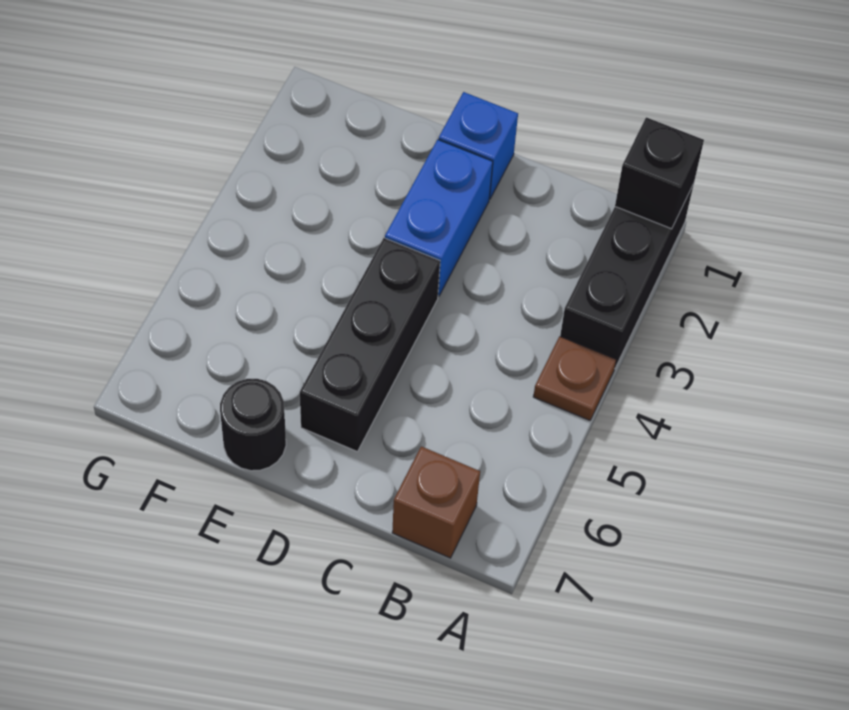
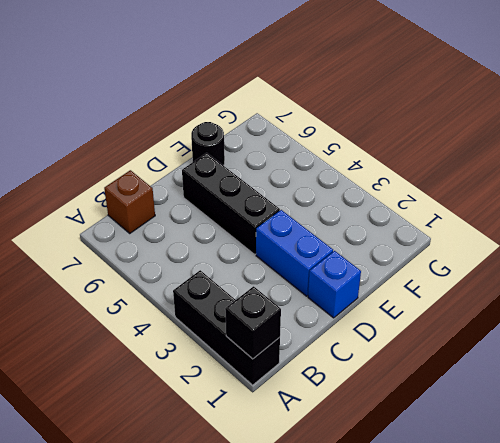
brown 1x1 plate [533,336,616,421] -> none

